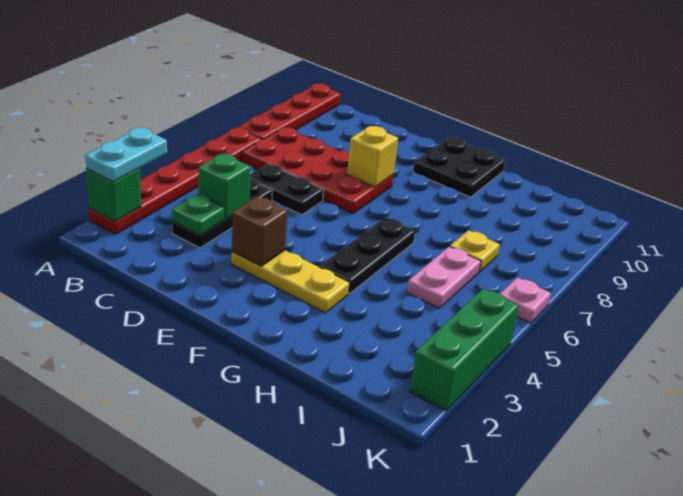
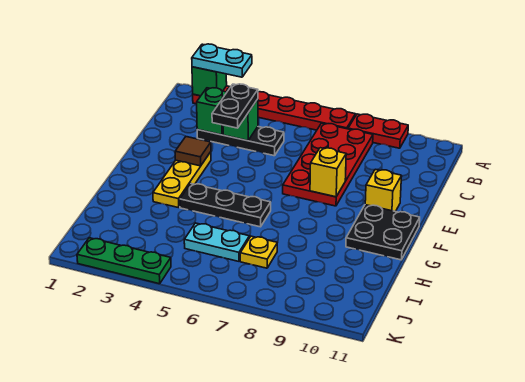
red 1x4 plate [239,83,341,139] -> red 1x2 plate [348,114,408,148]
green 1x1 plate [172,194,225,235] -> green 1x1 brick [197,88,227,135]
black 1x2 plate [250,164,324,215] -> black 1x2 plate moved to [212,84,258,128]
brown 1x1 brick [232,196,288,266] -> brown 1x1 tile [175,137,211,166]
none -> yellow 1x1 brick [365,169,402,212]
pink 1x2 plate [407,246,481,308] -> cyan 1x2 plate [184,223,249,261]
green 1x3 brick [410,288,519,411] -> green 1x3 plate [77,238,171,284]
pink 1x1 plate [500,277,551,323] -> none

